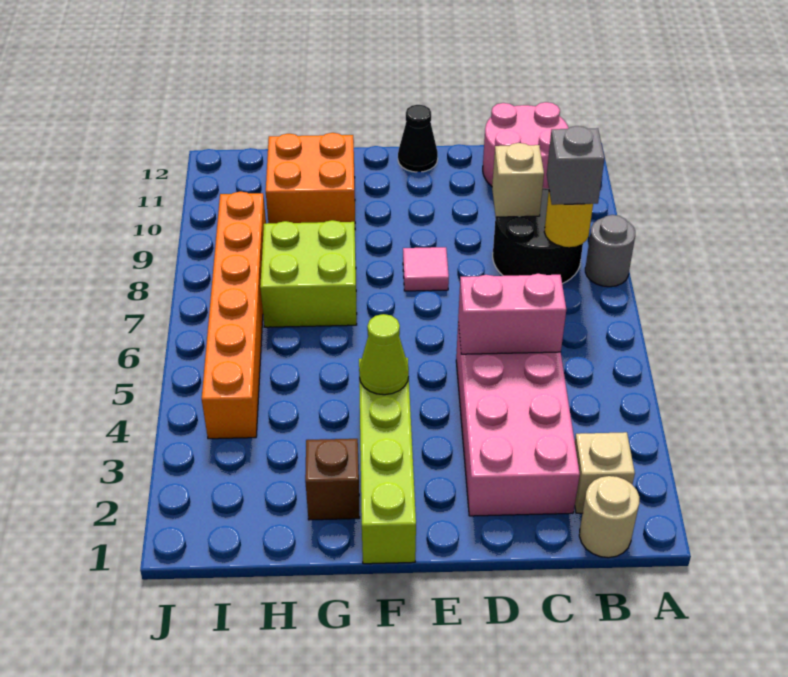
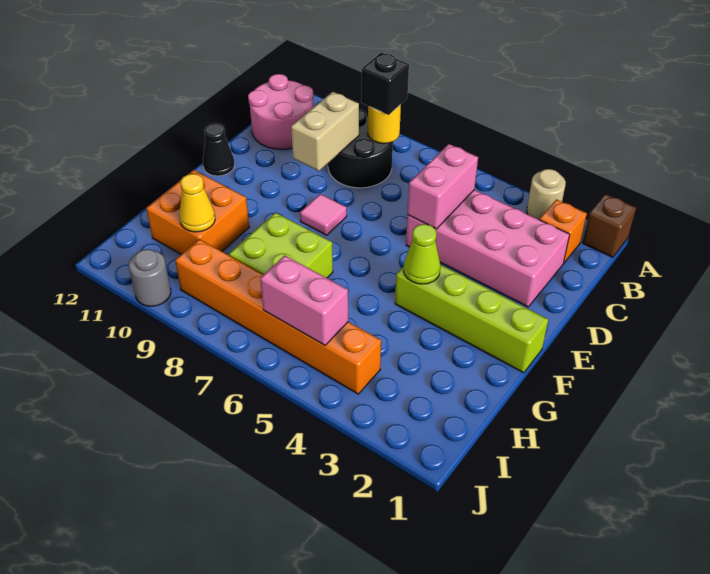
grey 1x1 round brick [585,215,635,287] -> grey 1x1 round brick moved to [129,249,171,306]
tan 1x1 round brick [579,476,639,558] -> tan 1x1 round brick moved to [527,169,566,220]
tan 1x1 brick [575,432,635,513] -> orange 1x1 brick [539,199,587,263]
grey 1x1 brick [547,126,605,205] -> black 1x1 brick [361,53,409,115]
tan 1x1 brick [492,143,544,217] -> tan 1x2 brick [291,92,359,171]
brown 1x1 brick [305,439,360,520] -> brown 1x1 brick moved to [582,194,636,257]
none -> yellow 1x1 cone [179,174,215,232]
none -> pink 1x2 brick [260,255,348,345]

